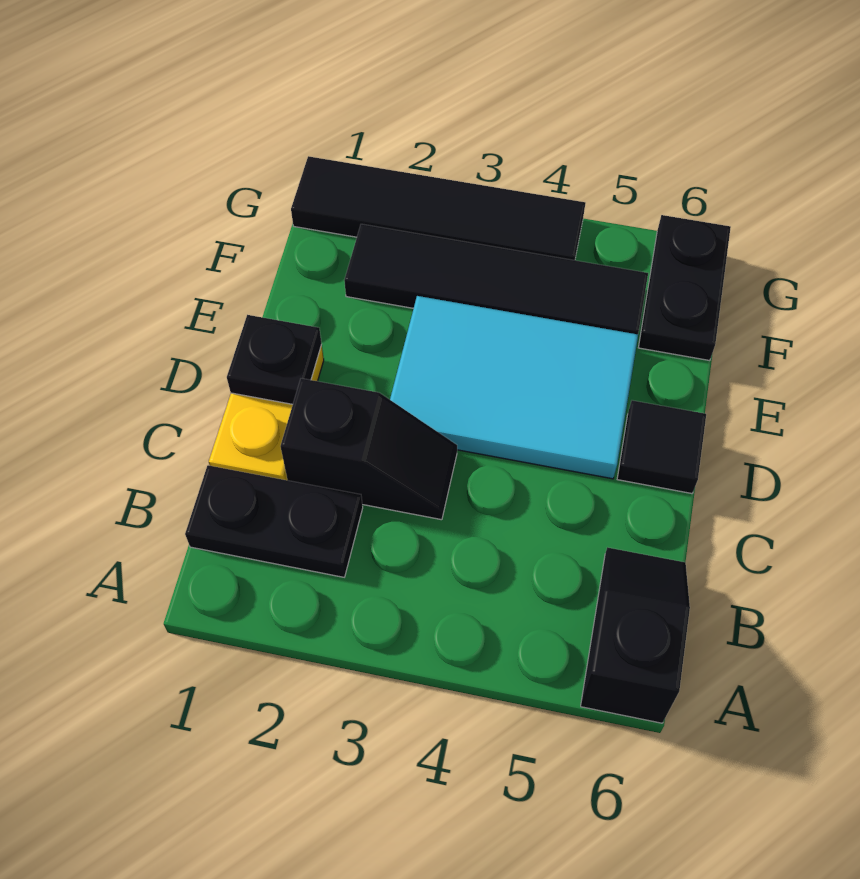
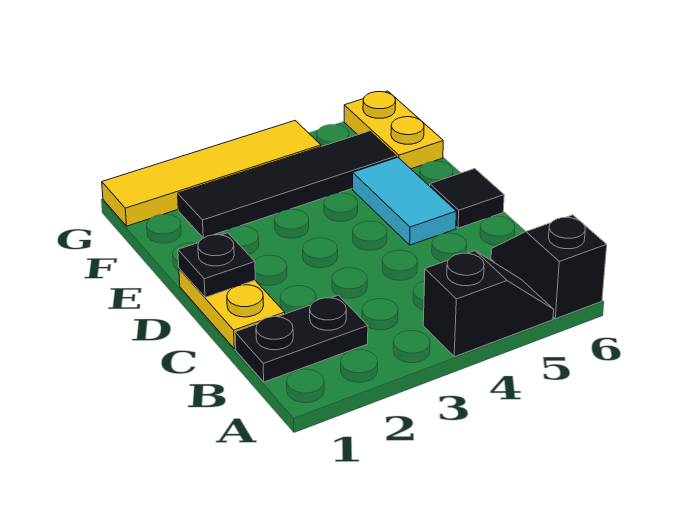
black 1x2 slope [280,378,457,520] -> black 1x2 slope moved to [423,251,554,357]
cyan 2x3 tile [390,296,638,479] -> cyan 1x2 tile [353,157,456,245]
black 1x2 plate [638,215,731,361] -> yellow 1x2 plate [344,91,443,169]
black 1x4 tile [291,156,585,260] -> yellow 1x4 tile [102,121,321,226]

